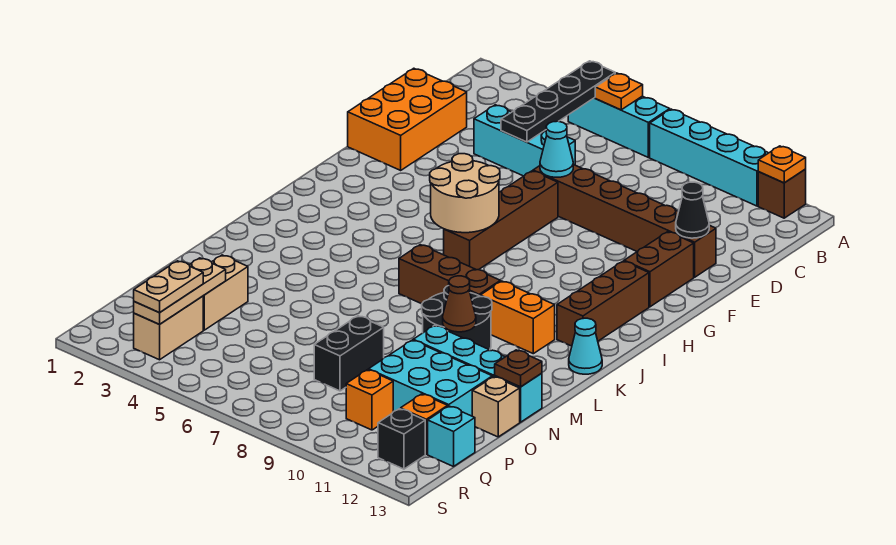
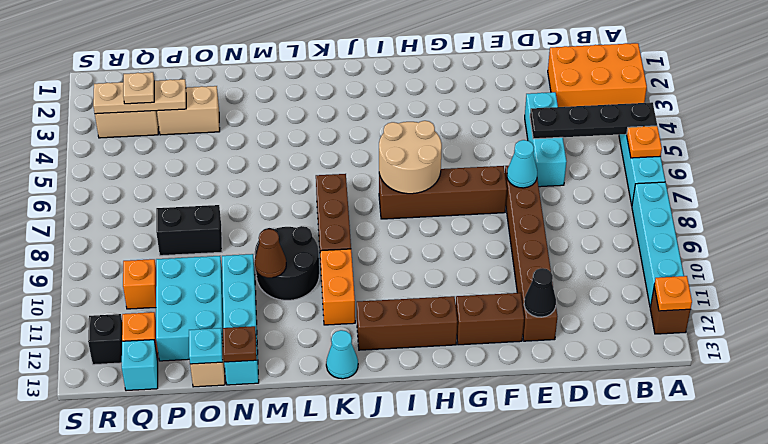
orange 2x3 brick [348,68,467,170] -> orange 2x3 brick moved to [548,43,647,107]
none -> cyan 1x1 plate [189,328,223,364]
tan 1x2 plate [134,261,203,312] -> tan 1x1 plate [123,72,154,104]

